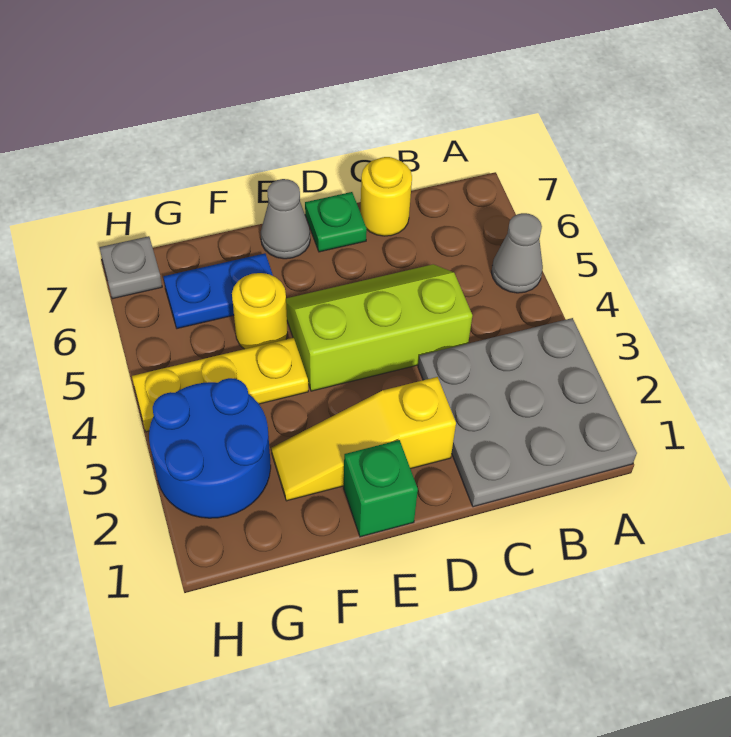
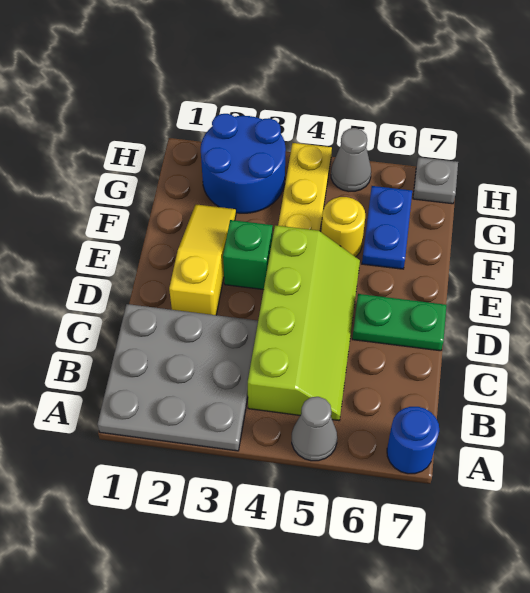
none -> blue 1x1 round brick [387,407,439,474]
lime 2x3 slope [286,264,472,391] -> lime 2x4 slope [248,225,360,421]
yellow 1x1 round brick [360,157,412,236] -> none
green 1x1 plate [305,192,367,252] -> green 1x2 plate [352,294,446,351]
green 1x1 brick [344,440,418,537] -> green 1x1 brick moved to [223,220,273,290]
grey 1x1 cone [261,179,310,259] -> grey 1x1 cone moved to [331,128,371,191]

